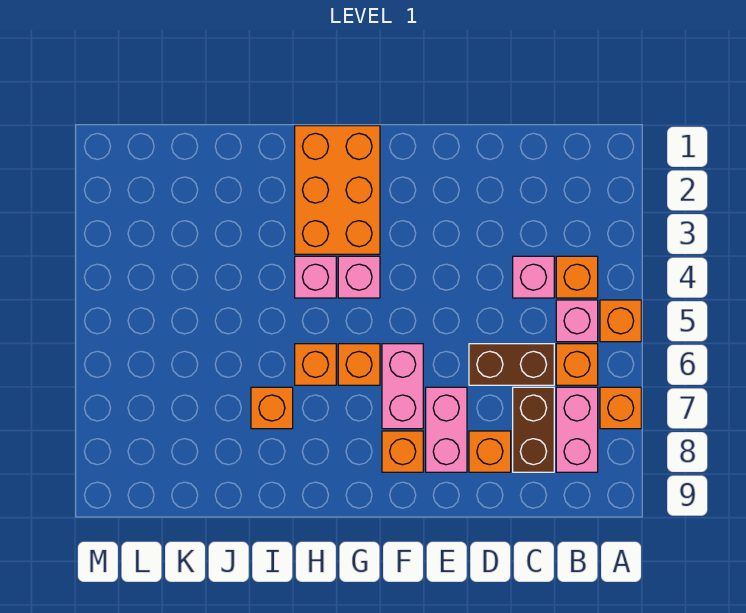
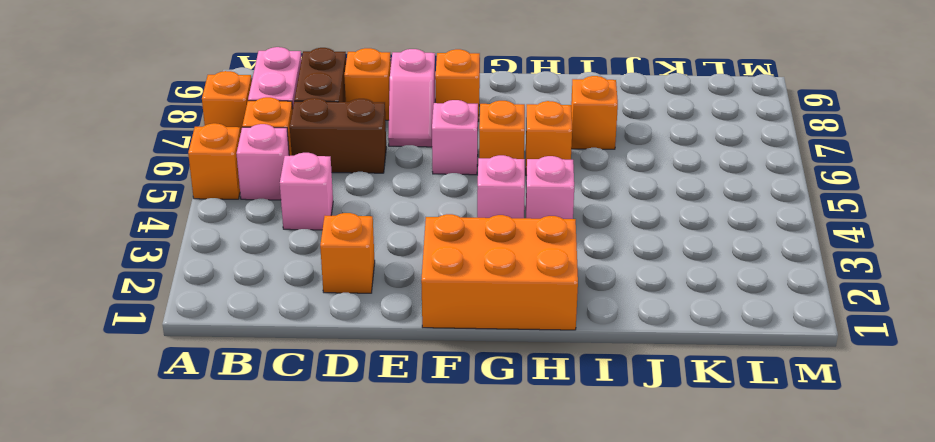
orange 1x1 brick [556,256,598,298] -> orange 1x1 brick moved to [320,213,375,293]
pink 1x2 brick [426,387,467,472] -> pink 1x2 slope [388,49,435,147]
pink 1x2 brick [382,344,423,429] -> pink 1x1 brick [432,100,478,175]
orange 2x3 brick [295,126,380,254] -> orange 2x3 brick turned to [421,214,578,330]

